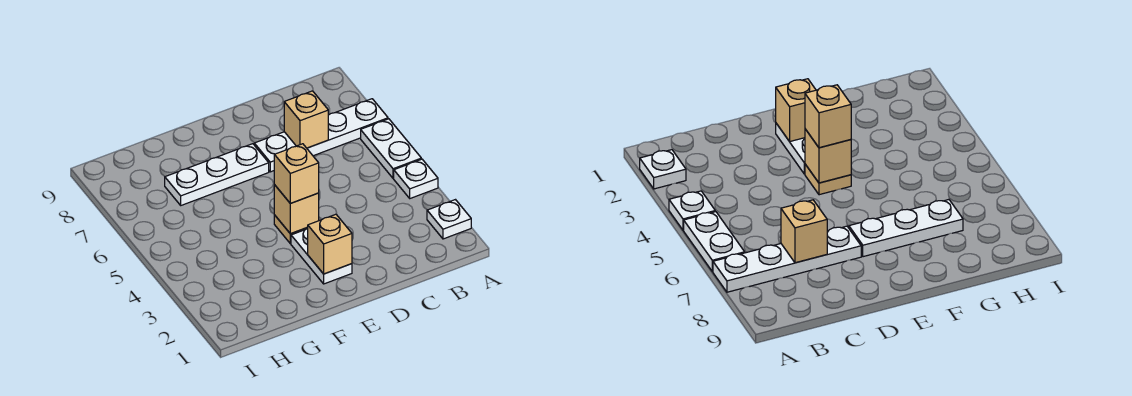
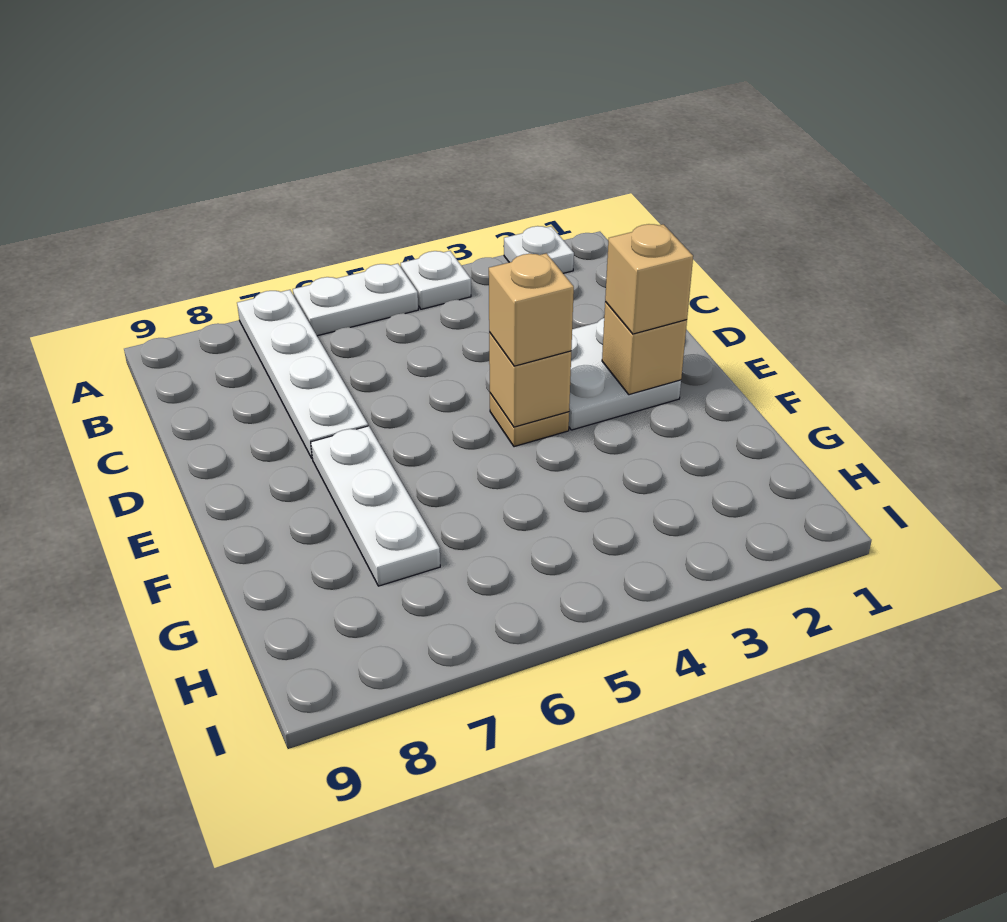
tan 1x1 brick [284,91,328,148] -> tan 1x1 brick moved to [605,224,693,334]
white 1x2 plate [291,228,352,284] -> white 2x2 plate [569,318,681,430]

